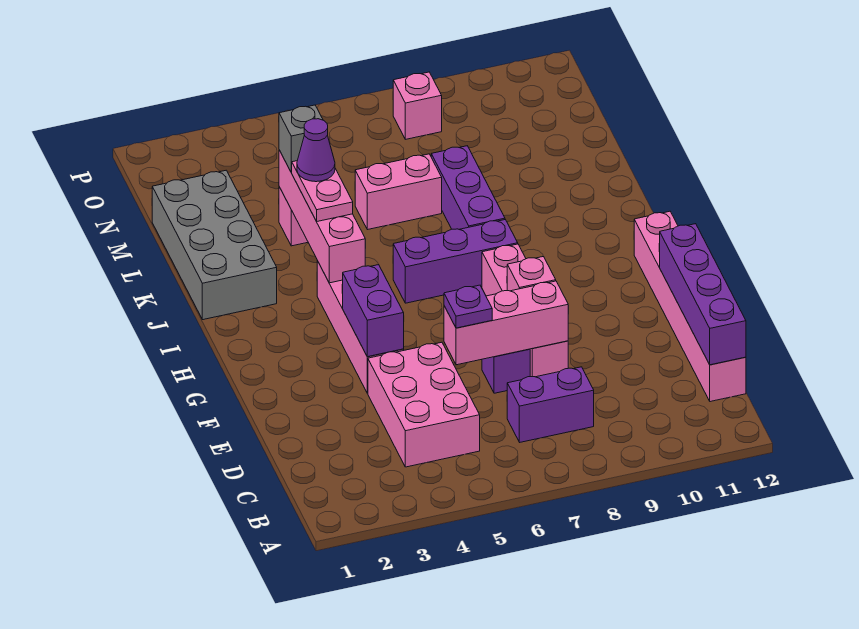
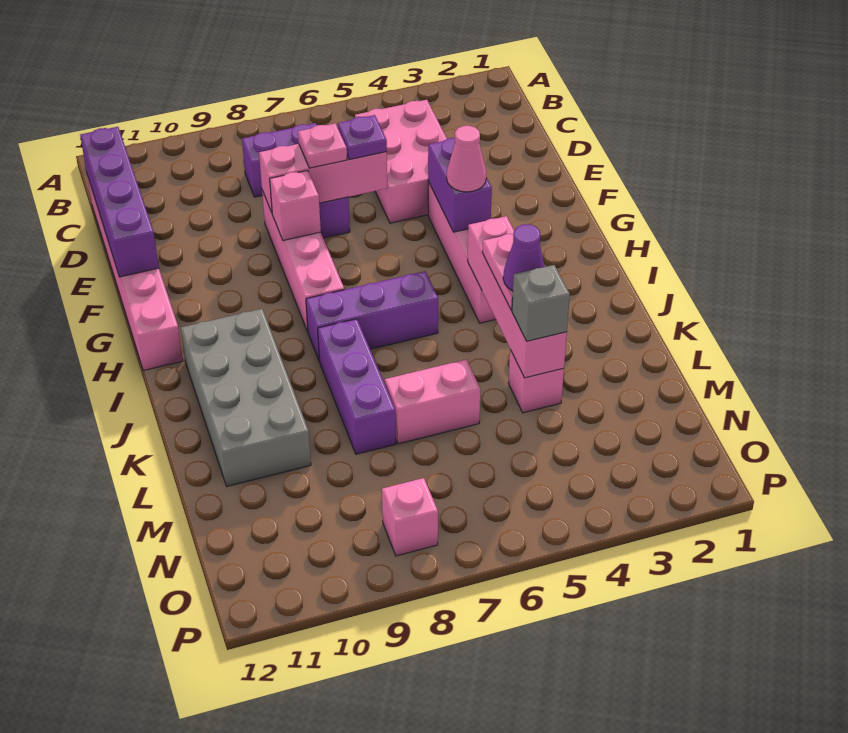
none -> pink 1x1 plate [298,123,347,168]
none -> pink 1x1 cone [447,126,487,192]
grey 2x4 brick [152,170,277,320] -> grey 2x4 brick moved to [181,309,311,486]

